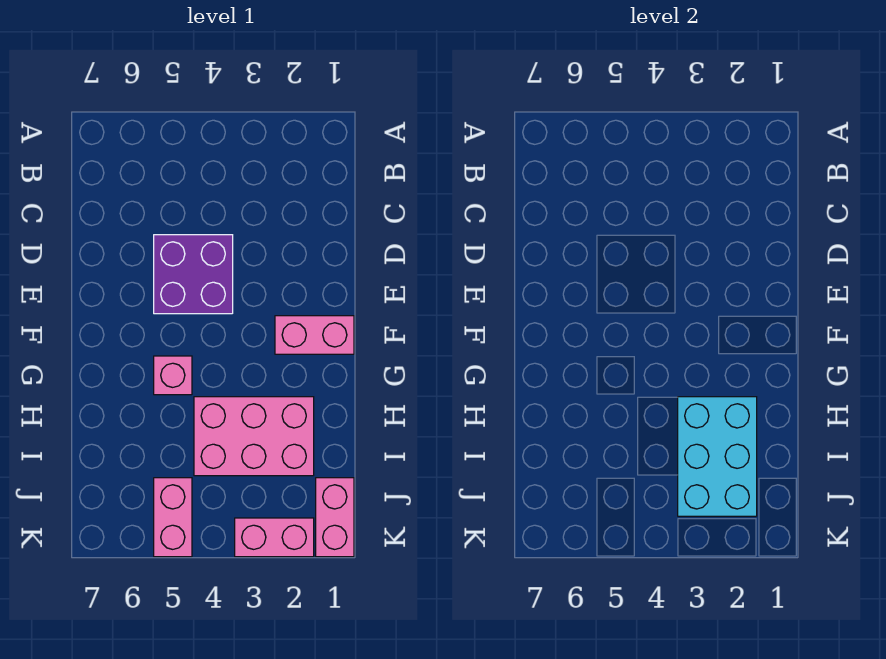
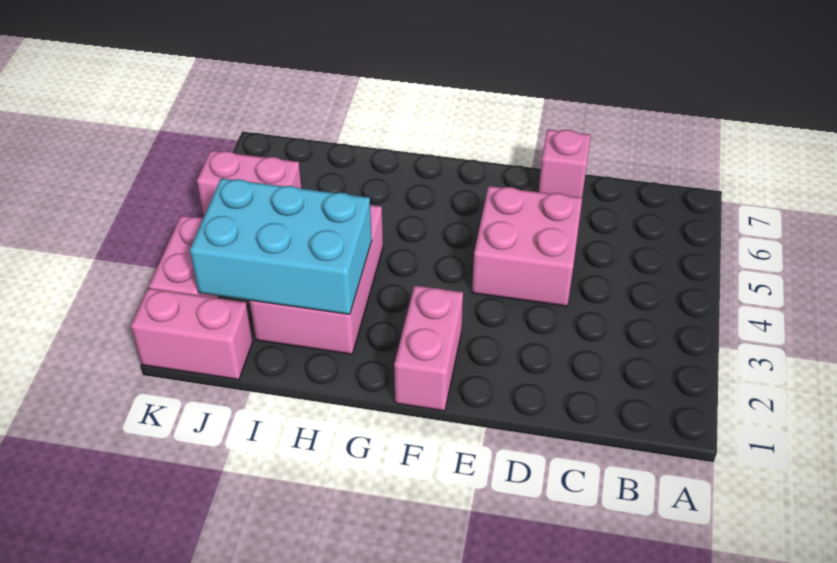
purple 2x2 brick [154,235,233,314] -> pink 2x2 brick [472,186,582,306]
pink 1x1 brick [154,356,192,395] -> pink 1x1 brick moved to [539,129,591,198]

